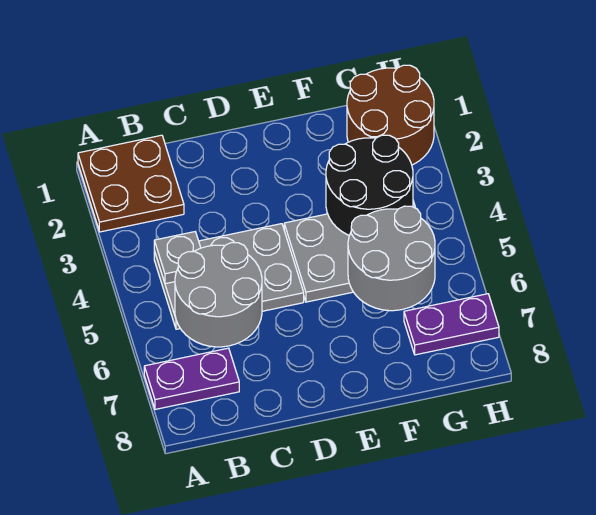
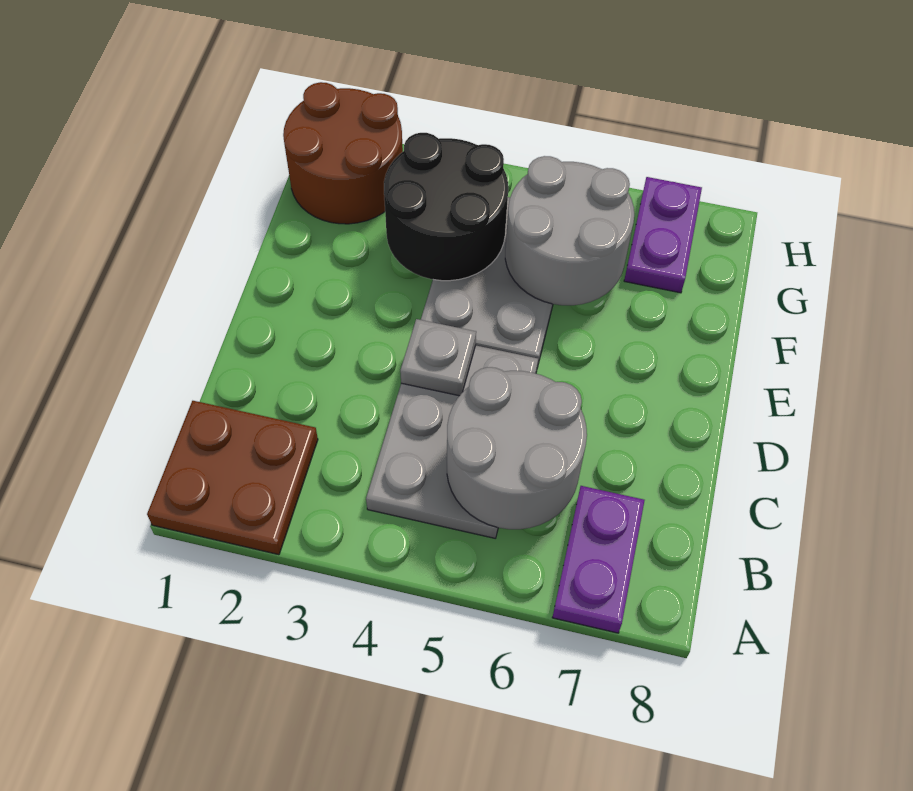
grey 1x1 plate [154,232,201,284] -> grey 1x1 plate moved to [400,319,476,396]

